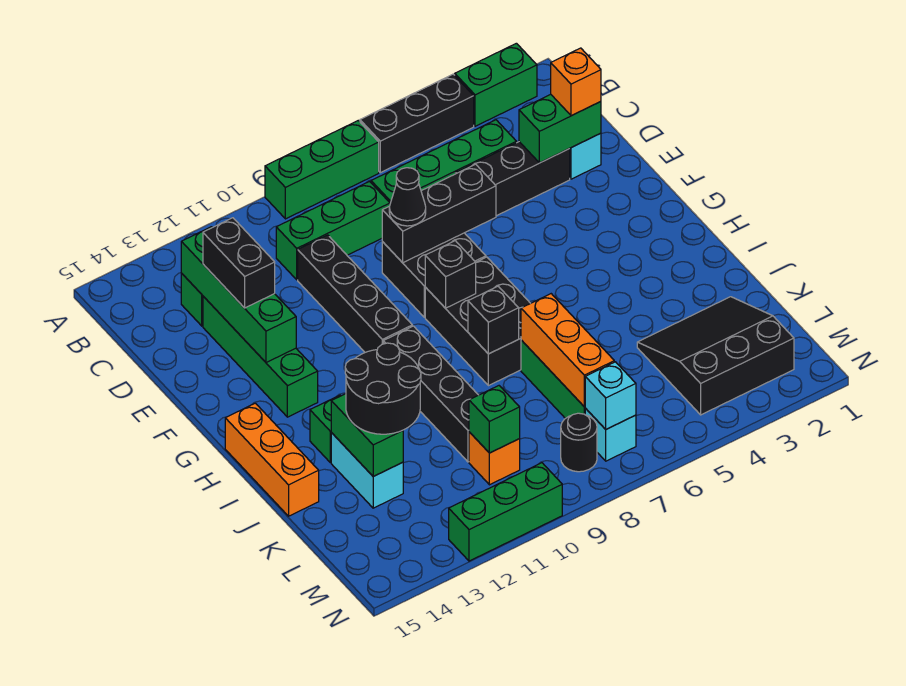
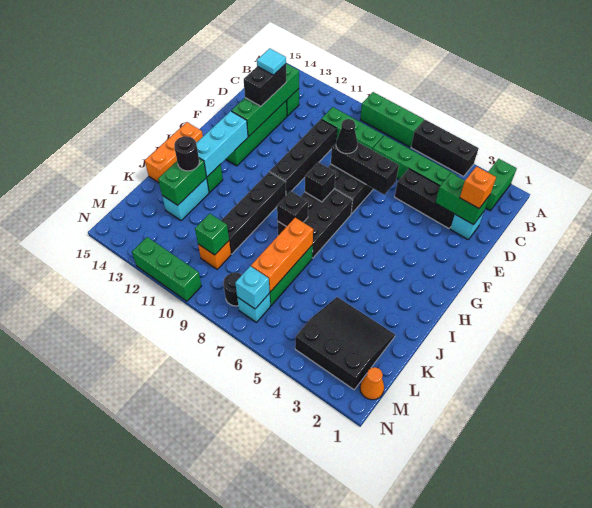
green 1x2 brick [455,43,537,126] -> green 1x2 brick turned to [486,159,517,211]
none -> cyan 1x1 tile [257,48,286,75]
none -> cyan 1x3 brick [196,111,248,177]
black 2x2 round brick [345,343,421,434] -> black 1x1 round brick [174,136,199,171]
none -> orange 1x1 cone [360,367,384,400]

